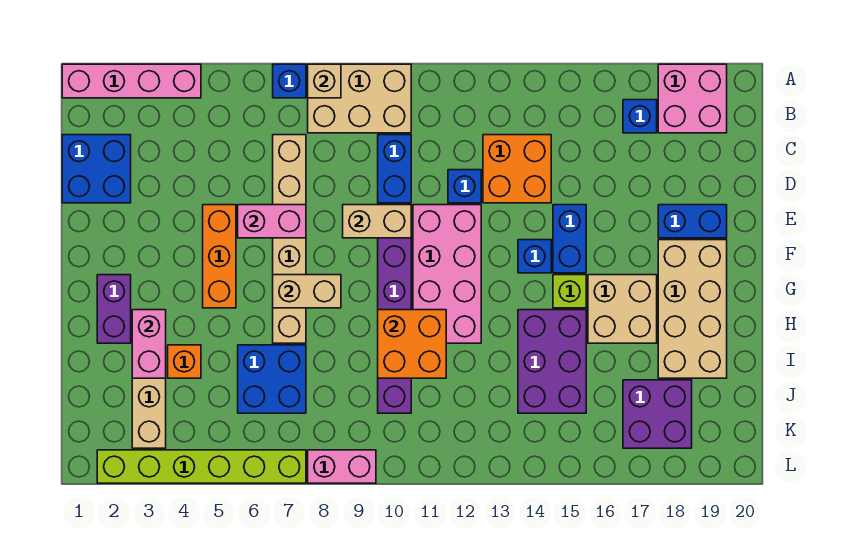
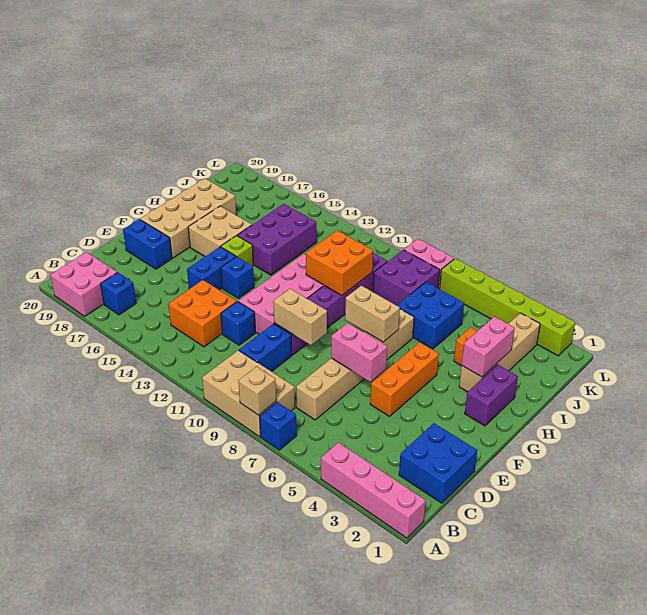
purple 2x2 brick [623,380,692,448] -> purple 2x2 brick moved to [373,250,440,306]

